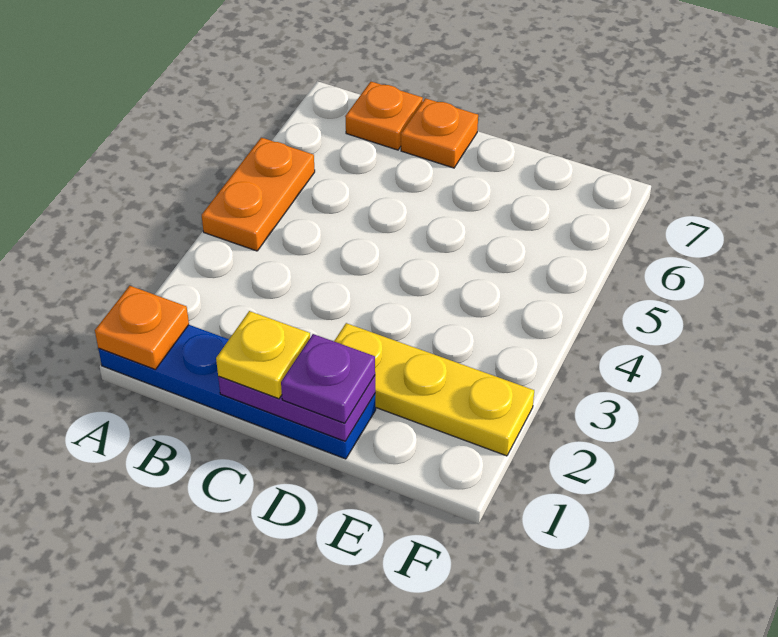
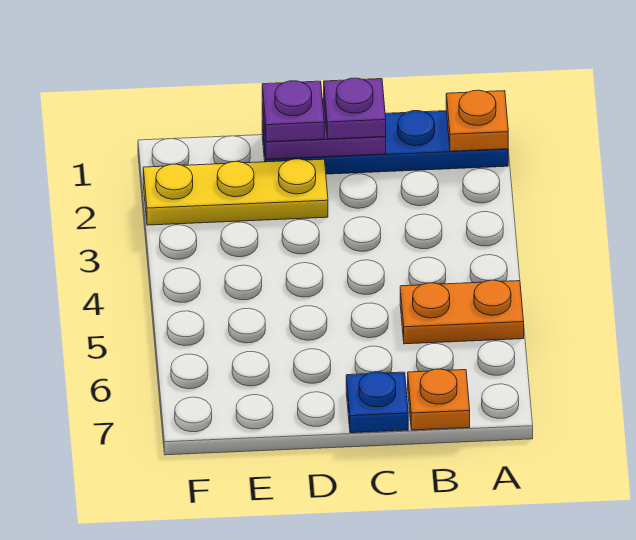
orange 1x2 plate [202,138,315,251] -> orange 1x2 plate turned to [400,280,524,344]
yellow 1x1 plate [216,311,310,399] -> purple 1x1 plate [324,78,386,139]
orange 1x1 plate [401,98,478,168] -> blue 1x1 plate [346,372,408,433]

